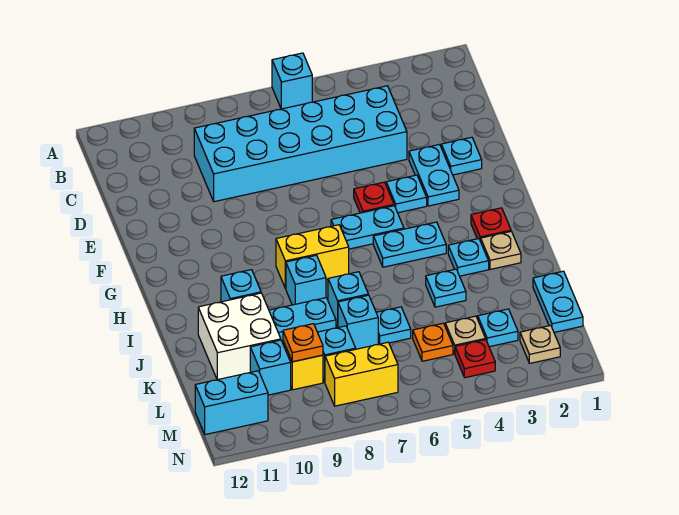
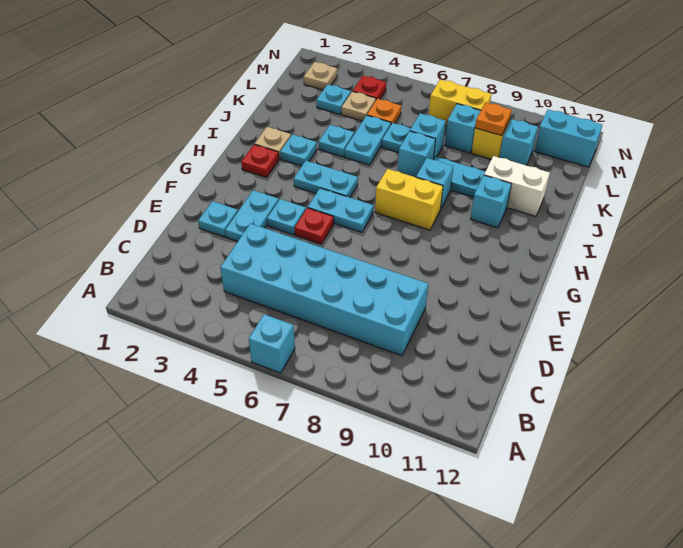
white 2x2 brick [198,293,281,380] -> white 1x2 brick [484,156,550,216]
cyan 1x2 plate [533,271,583,332] -> cyan 1x2 plate moved to [345,115,391,165]

